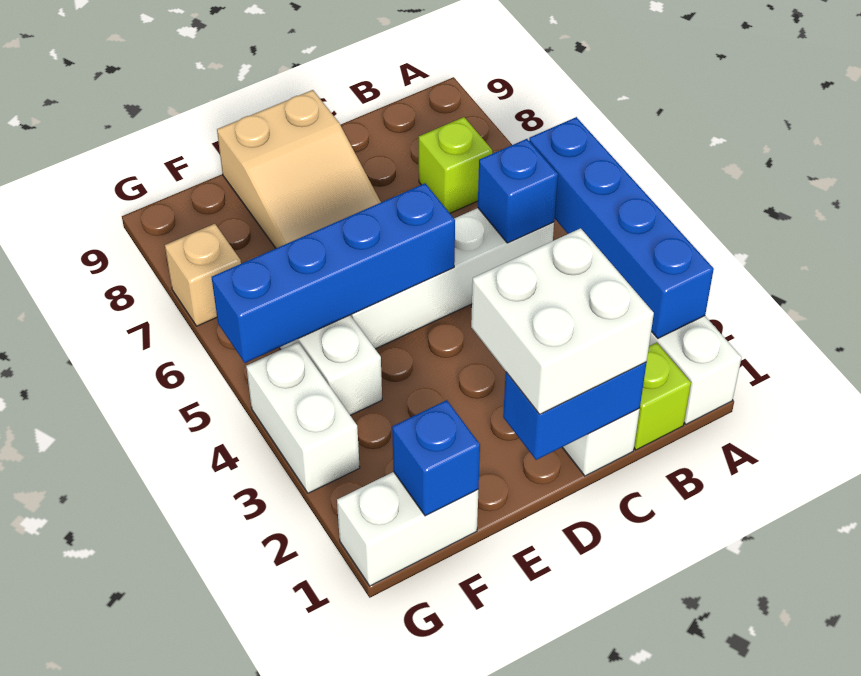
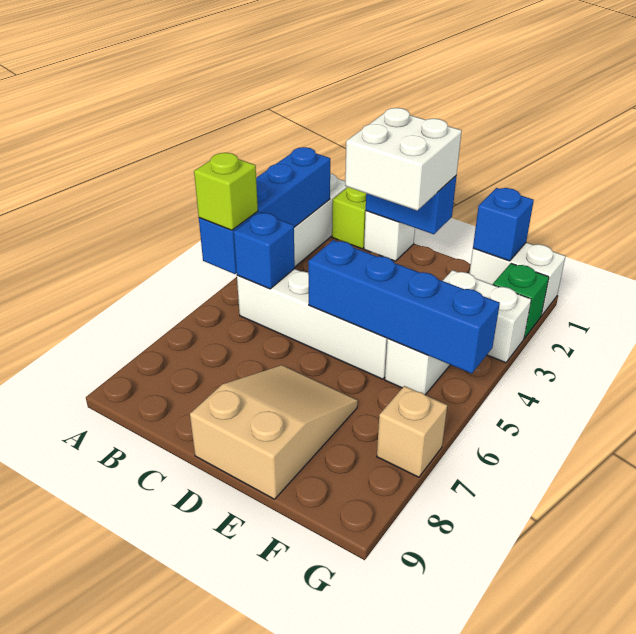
lime 1x1 brick [419,117,492,213] -> lime 1x1 brick moved to [194,153,258,230]
none -> green 1x1 brick [493,263,549,339]
white 1x2 brick [246,342,360,493] -> white 1x2 brick turned to [443,270,531,363]

